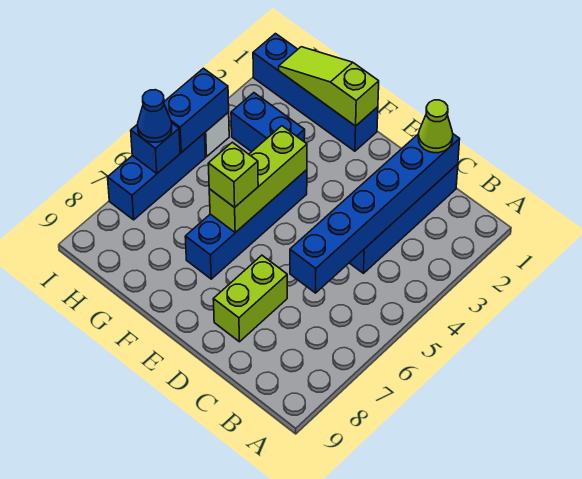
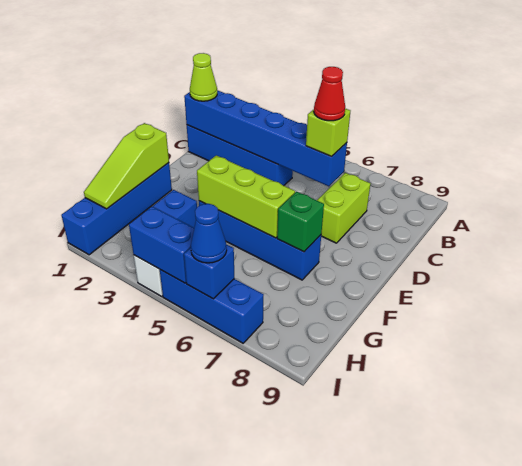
none -> red 1x1 cone [314,67,345,121]
lime 1x2 brick [213,255,287,342] -> lime 1x2 brick turned to [317,173,370,243]
lime 1x1 brick [208,142,258,207] -> lime 1x1 brick moved to [306,109,350,157]
none -> green 1x1 brick [277,191,324,252]

